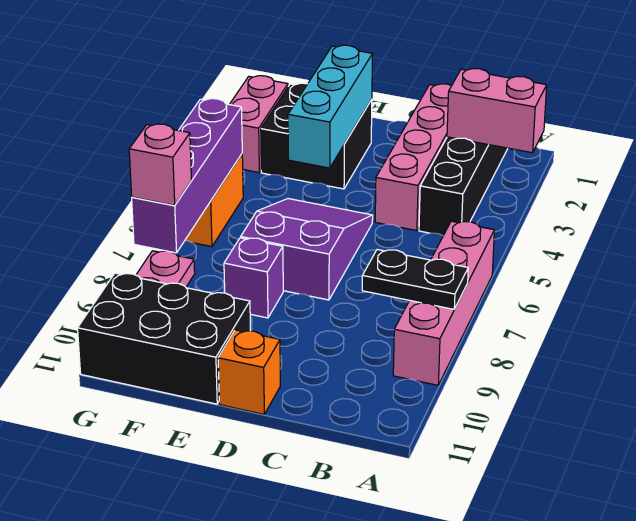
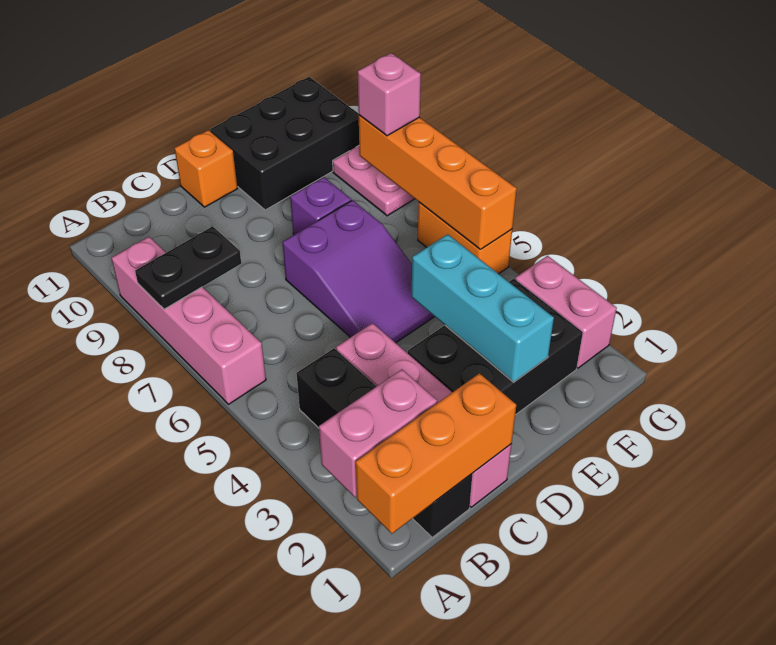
none -> orange 1x3 brick [356,373,516,534]
black 2x2 brick [261,83,372,189] -> black 2x3 brick [408,279,583,415]
purple 1x4 brick [132,99,242,253] -> orange 1x4 brick [359,115,517,250]

